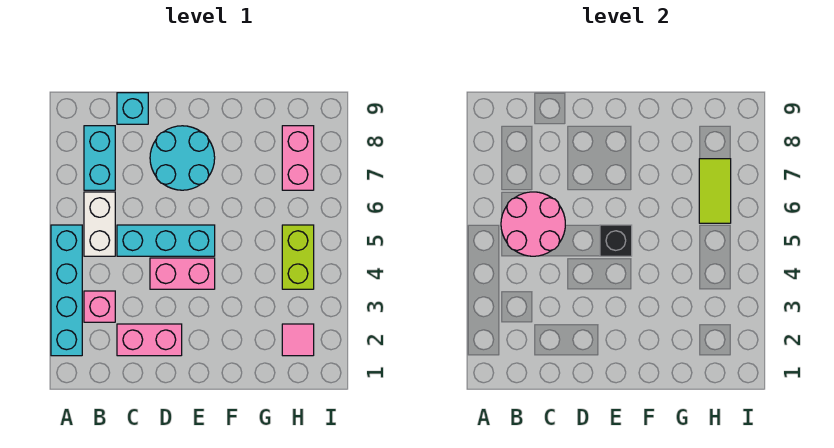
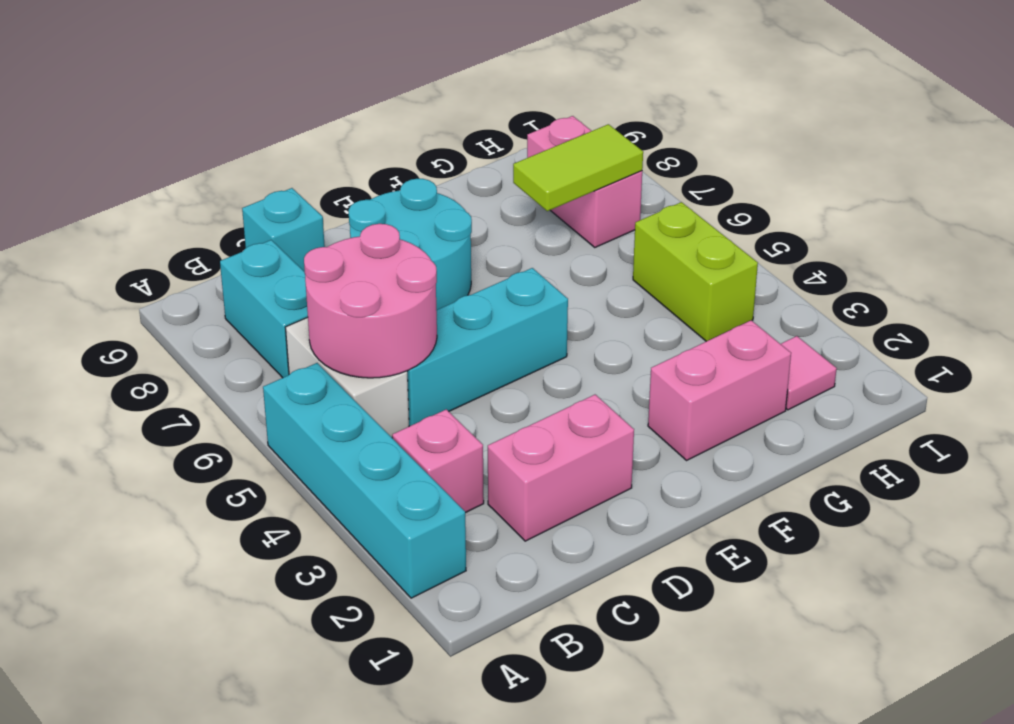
pink 1x2 brick [150,258,215,289] -> pink 1x2 brick moved to [648,320,791,460]
black 1x1 brick [600,225,632,256] -> none
lime 1x2 tile [699,159,731,223] -> lime 1x2 tile turned to [513,124,643,211]

